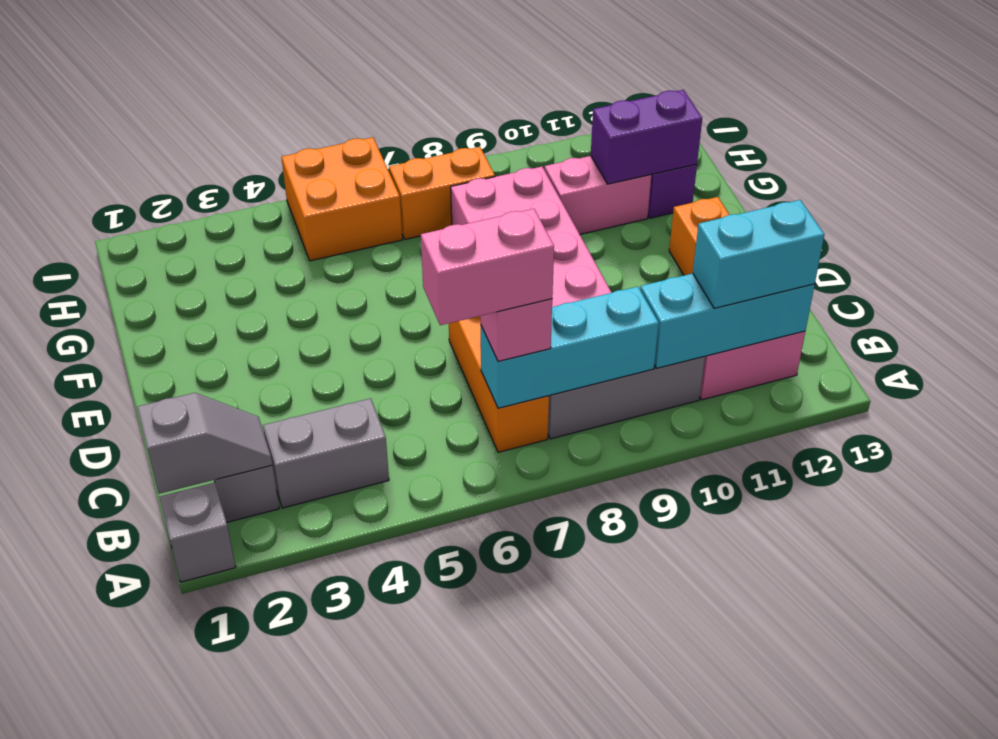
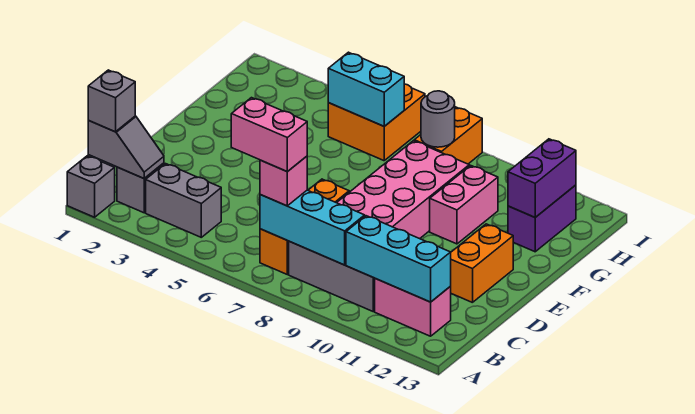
none -> grey 1x1 brick [88,70,135,132]
cyan 1x2 brick [693,200,824,308] -> cyan 1x2 brick moved to [328,52,404,126]
pink 1x2 brick [544,156,651,234] -> pink 1x2 brick turned to [430,165,498,244]
purple 1x2 brick [591,90,702,184] -> purple 1x2 brick turned to [508,139,576,217]
orange 1x2 brick [389,147,495,239] -> orange 1x2 brick turned to [414,107,482,164]
none -> grey 1x1 round brick [421,91,455,147]

